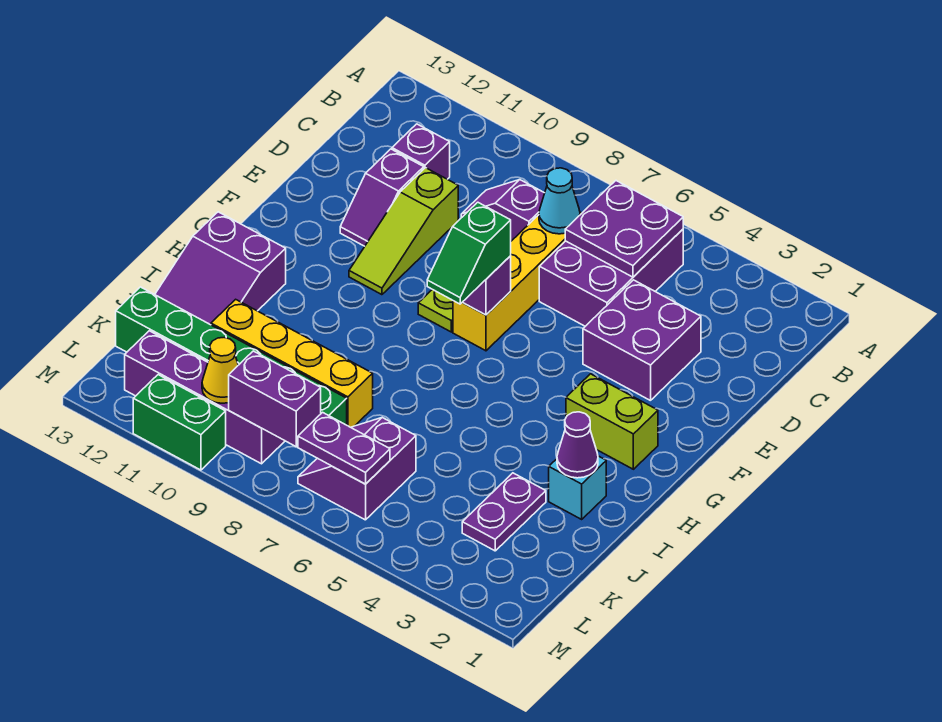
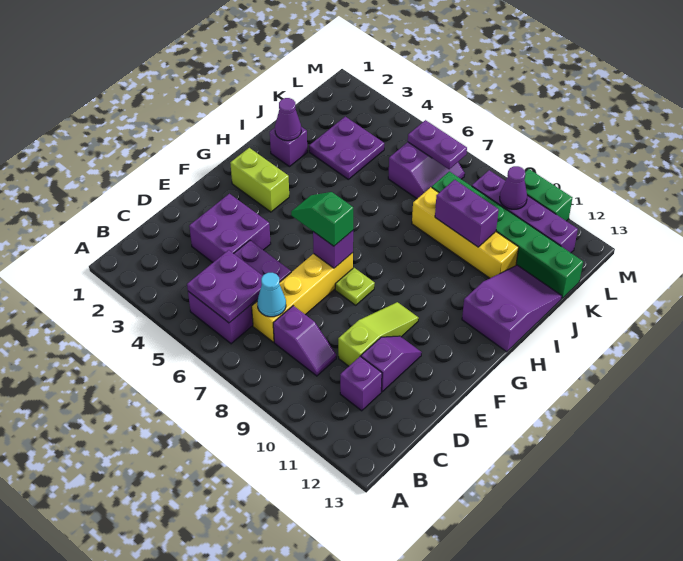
green 1x2 slope [427,202,511,304] -> green 1x2 slope turned to [291,192,353,246]
cyan 1x1 brick [549,456,606,519] -> purple 1x1 brick [270,127,307,167]
purple 1x2 plate [462,473,546,551] -> purple 2x2 plate [309,117,384,179]
purple 1x2 brick [229,351,321,446] -> purple 1x2 brick moved to [435,180,499,247]
yellow 1x1 cone [202,338,238,403] -> purple 1x1 cone [500,166,527,209]

